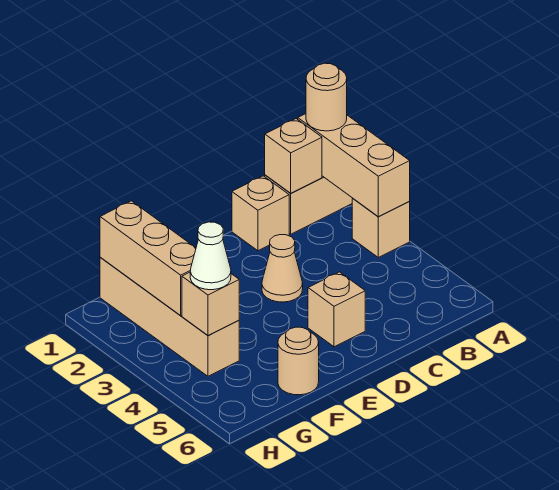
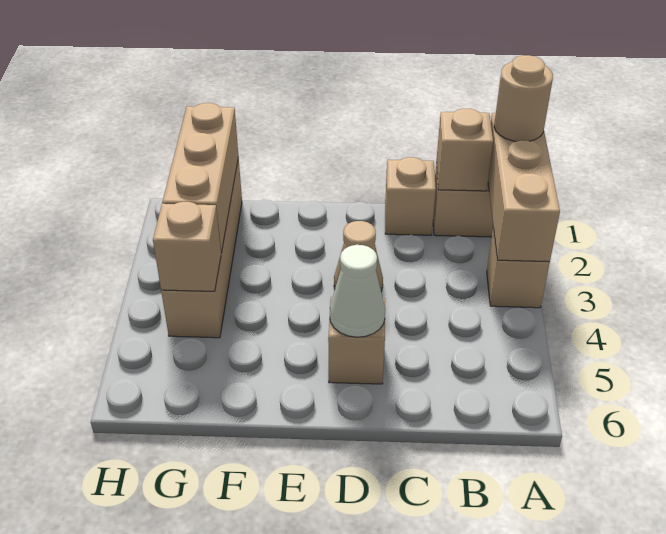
tan 1x1 round brick [278,327,319,395] -> none
white 1x1 cone [190,222,231,290] -> white 1x1 cone moved to [330,245,385,337]

